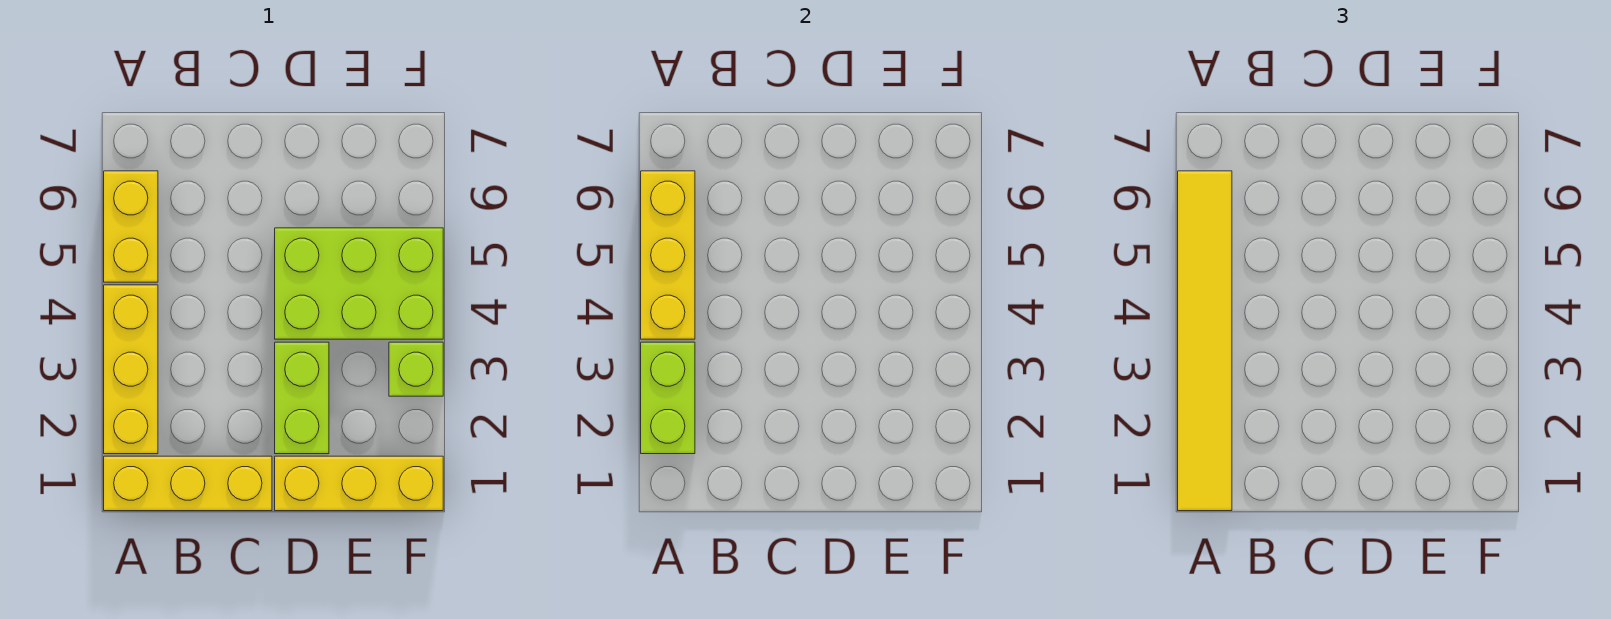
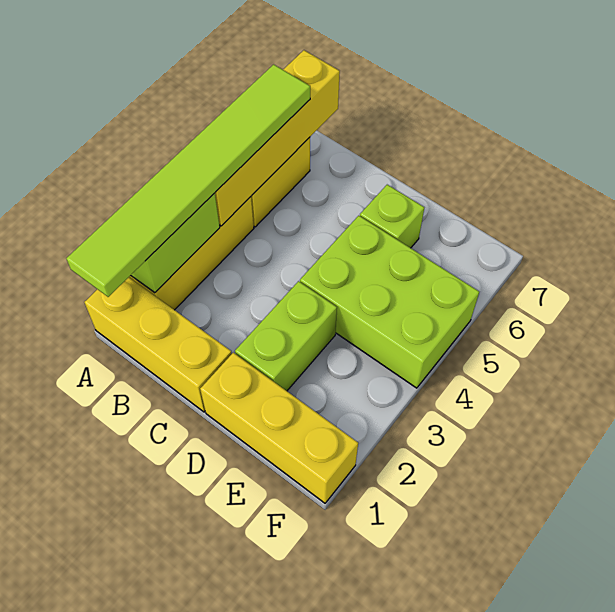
yellow 1x6 tile [1178,171,1232,511] -> lime 1x6 tile [66,64,310,297]
yellow 1x3 brick [641,171,695,339] -> yellow 1x4 brick [215,50,340,226]
lime 1x1 brick [389,342,443,396] -> lime 1x1 brick moved to [360,185,424,248]

